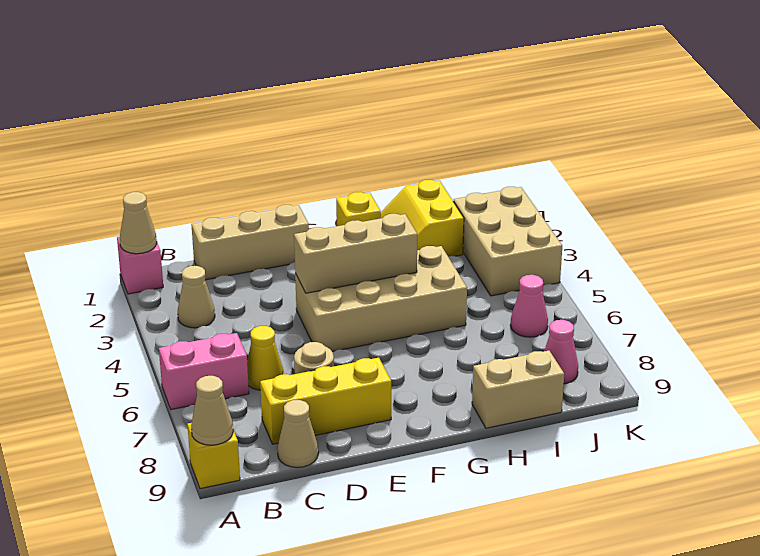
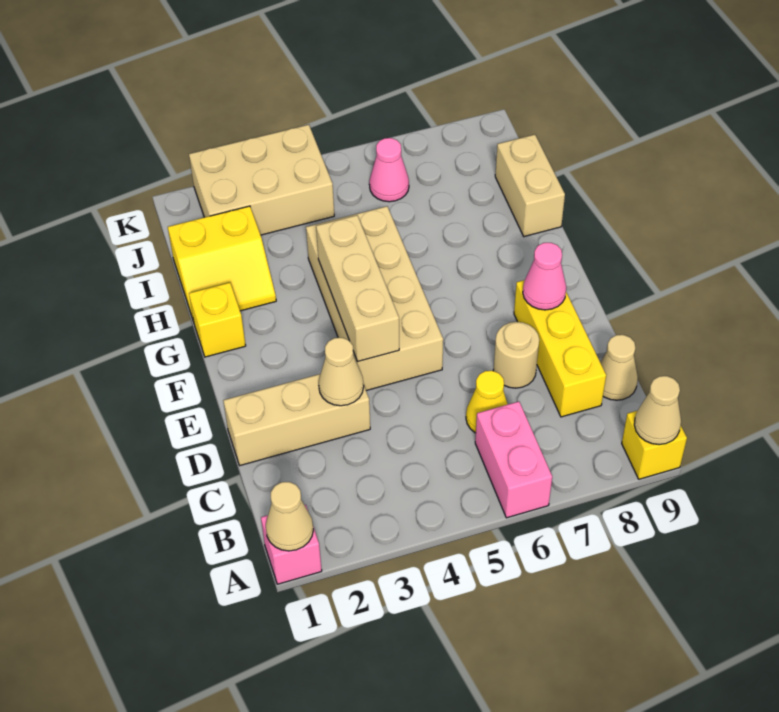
tan 1x1 cone [178,266,215,328] -> tan 1x1 cone moved to [319,338,364,406]
tan 1x3 brick [191,205,309,280] -> tan 1x3 brick turned to [223,374,370,465]
pink 1x1 cone [544,320,578,384] -> pink 1x1 cone moved to [523,243,566,310]

